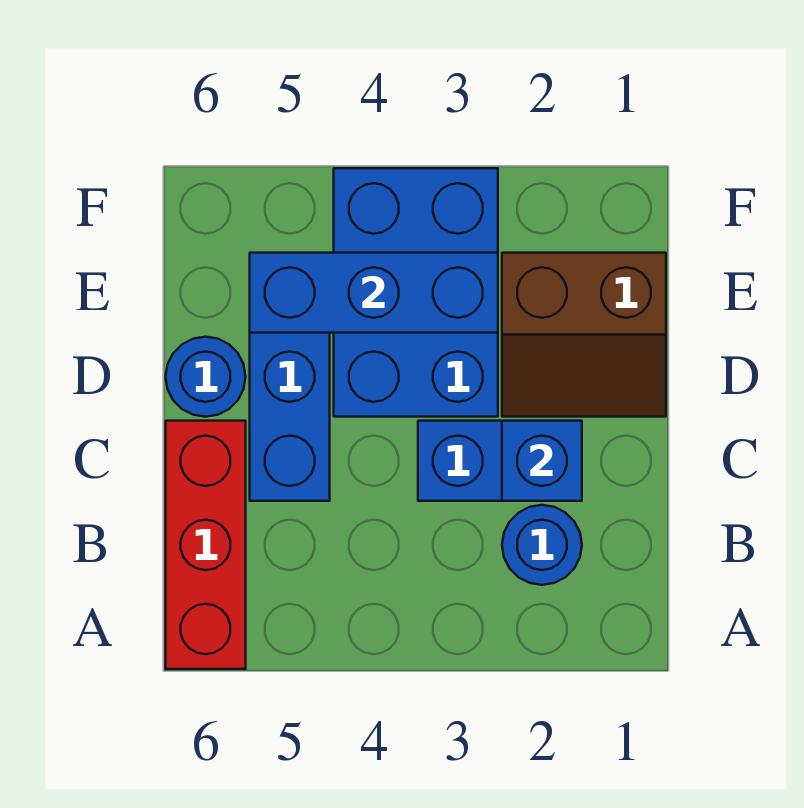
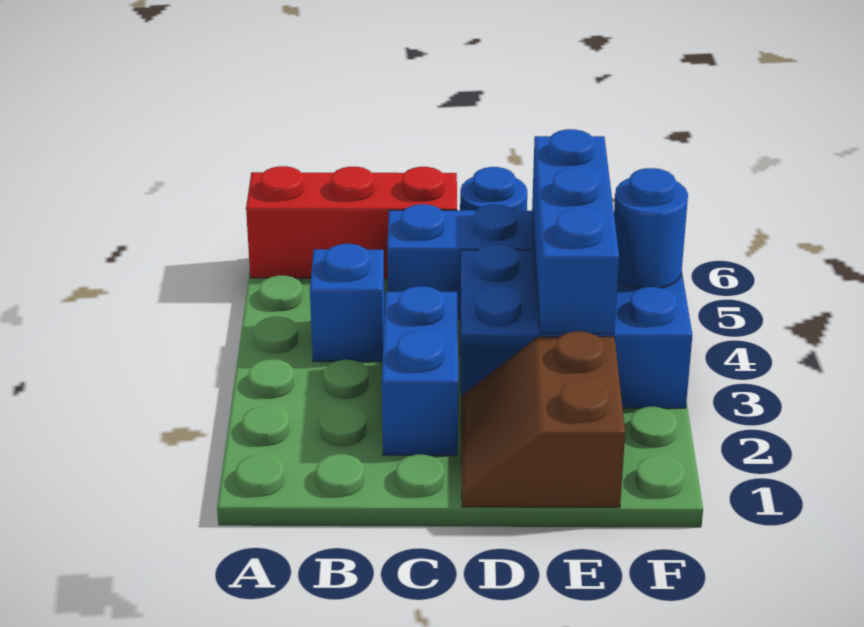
blue 1x1 round brick [502,505,582,585] -> blue 1x1 round brick moved to [614,168,688,289]
blue 1x1 brick [502,421,582,501] -> blue 1x1 brick moved to [310,244,385,362]

